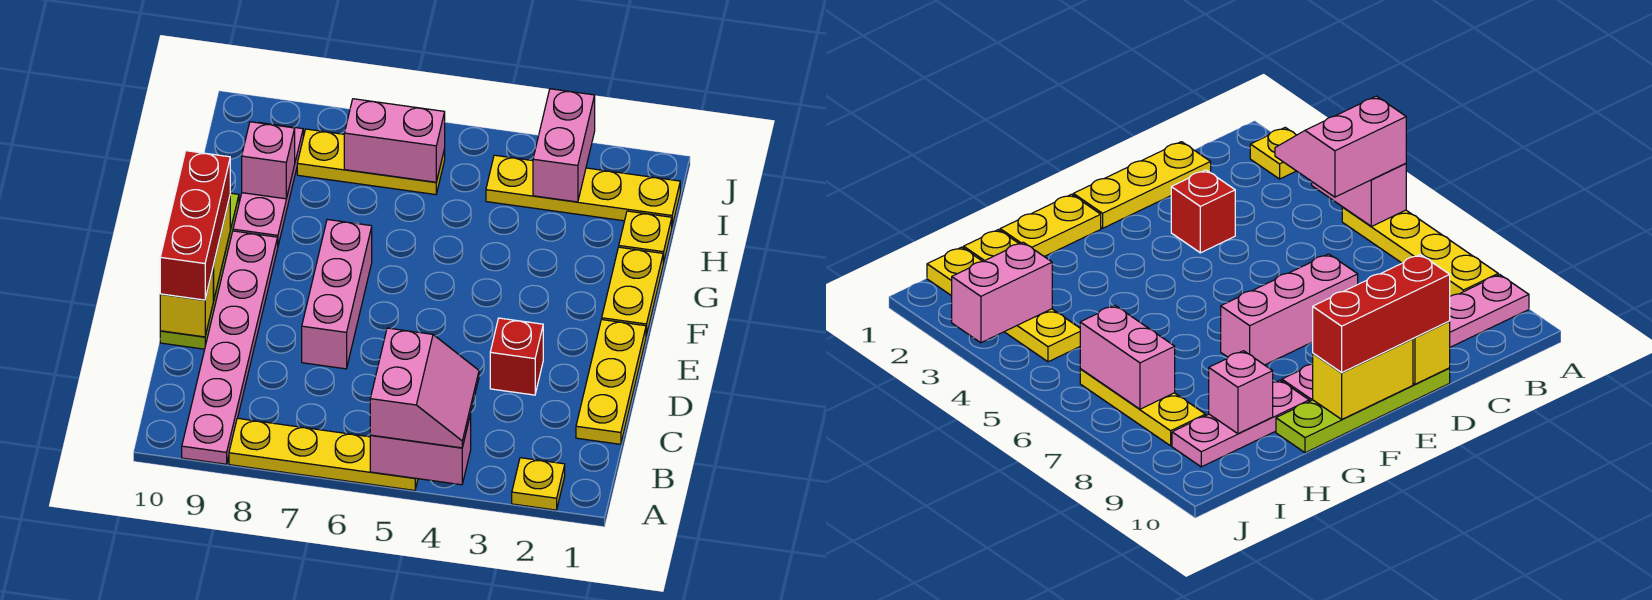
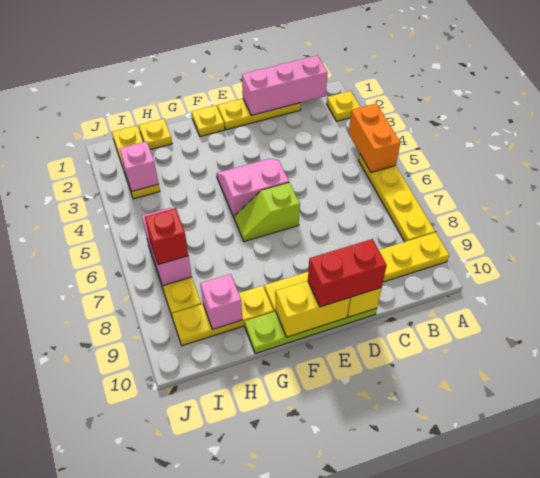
pink 1x2 brick [370,414,471,485] -> orange 1x2 brick [349,104,400,172]
pink 2x2 slope [370,328,479,448] -> pink 2x2 slope moved to [216,159,289,219]
pink 1x6 plate [182,231,278,464] -> yellow 1x6 plate [265,232,449,312]
red 1x1 brick [490,318,543,395] -> red 1x1 brick moved to [145,208,188,265]
pink 1x3 brick [302,220,372,369] -> pink 1x3 brick moved to [242,55,328,115]
red 1x3 brick [160,151,230,300] -> red 1x2 brick [308,239,387,307]
none -> lime 1x2 slope [234,183,300,241]
yellow 1x2 plate [602,247,663,336] -> yellow 1x1 plate [192,105,225,136]
pink 1x3 plate [233,123,303,245] -> yellow 1x3 plate [172,286,274,346]
yellow 1x4 plate [486,155,680,226] -> yellow 1x3 plate [112,126,160,199]
pink 1x2 brick [533,89,595,202] -> pink 1x1 brick [120,141,158,192]

